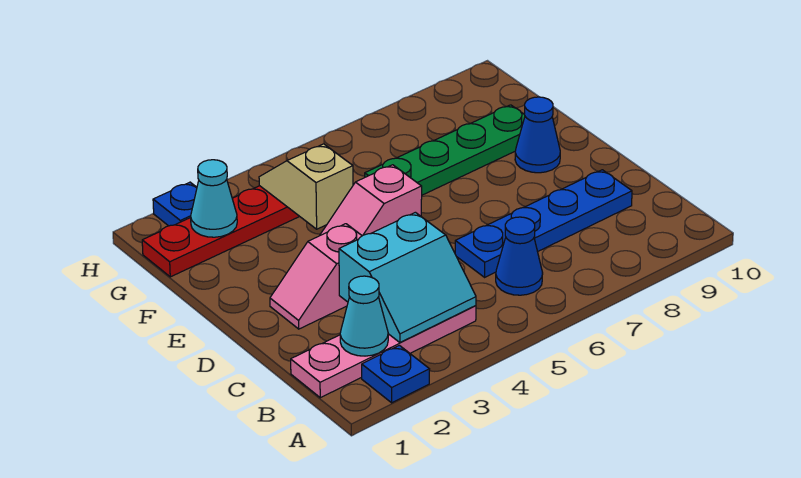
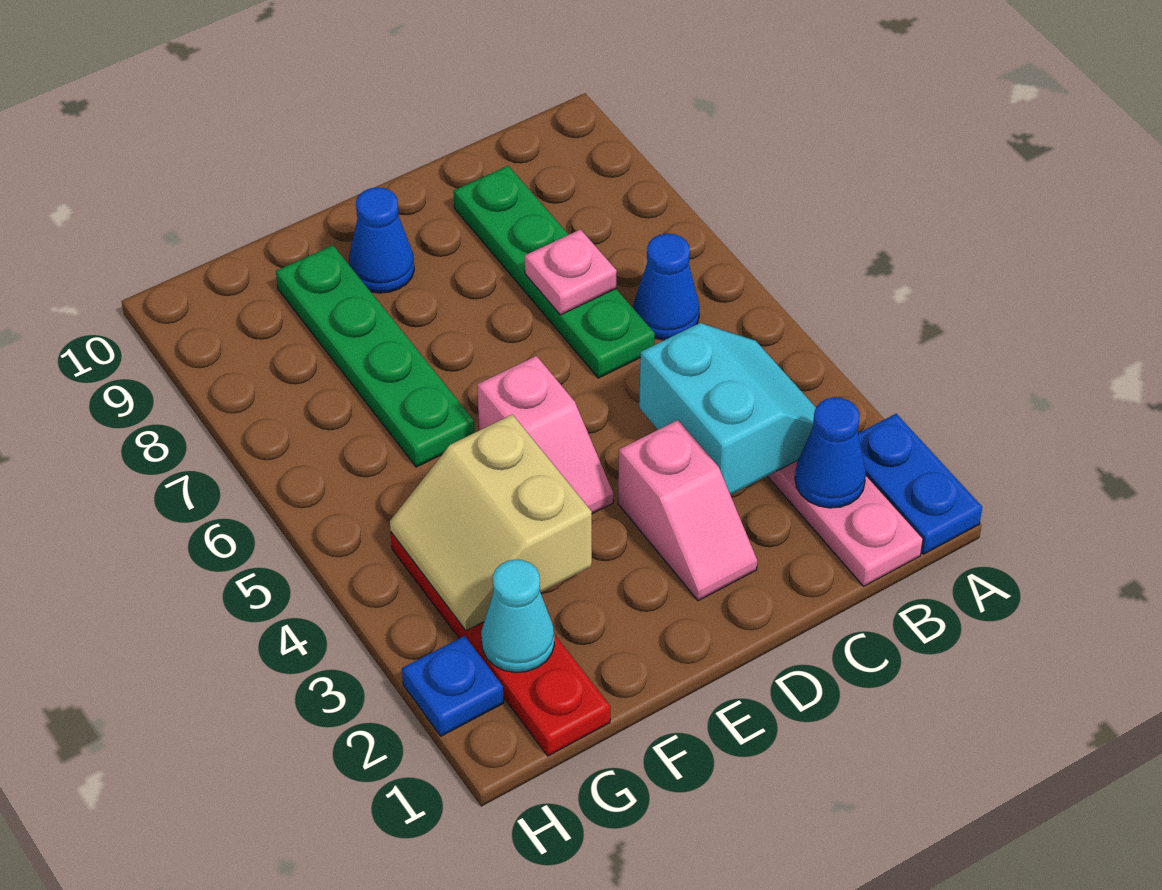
blue 1x1 plate [362,345,430,403] -> blue 1x2 plate [858,414,982,554]
cyan 1x1 cone [340,276,388,356] -> blue 1x1 cone [795,397,866,508]
blue 1x4 plate [455,170,632,277] -> green 1x4 plate [454,166,655,378]
none -> pink 1x1 plate [525,229,617,315]
tan 1x2 slope [259,144,353,229] -> tan 2x2 slope [390,414,592,631]

